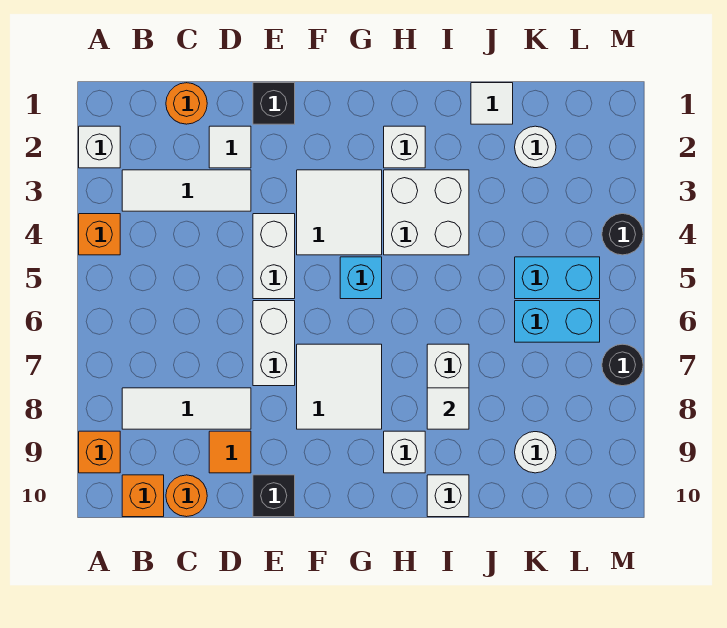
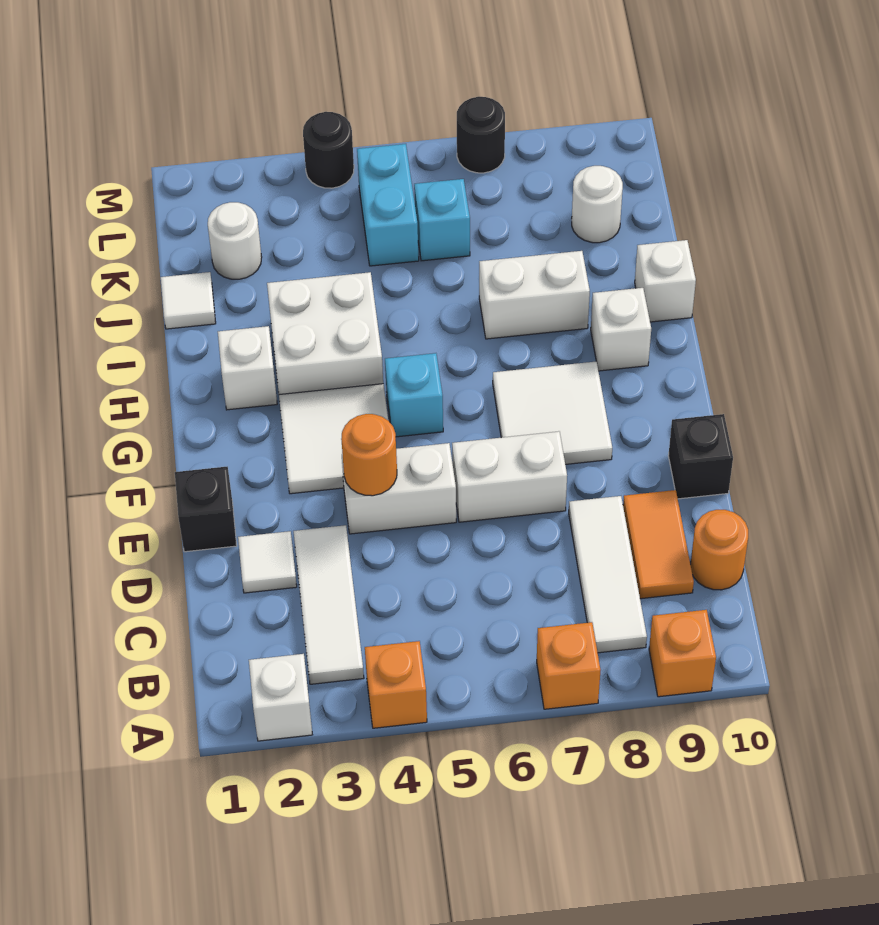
orange 1x1 brick [122,475,164,517] -> orange 1x1 brick moved to [537,622,601,709]
orange 1x1 round brick [166,83,207,124] -> orange 1x1 round brick moved to [341,414,397,496]
orange 1x1 tile [209,431,251,473] -> orange 1x2 tile [623,490,694,599]
white 1x1 tile [427,388,469,429] -> none
cyan 1x2 brick [515,301,600,342] -> cyan 1x1 brick [414,179,470,261]

